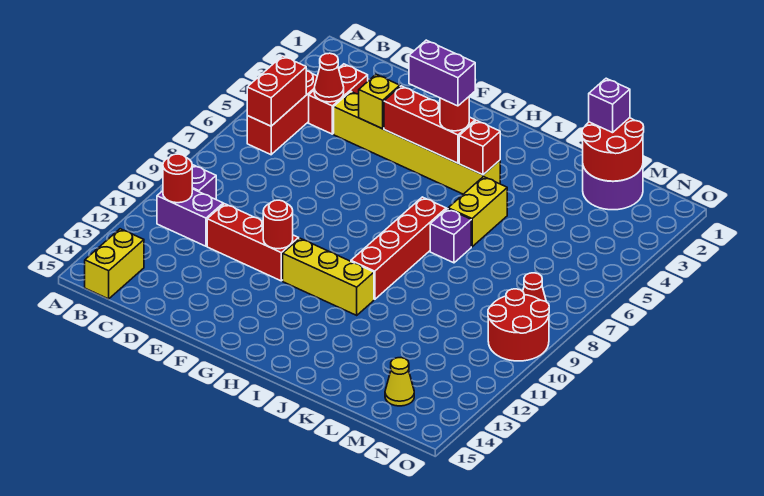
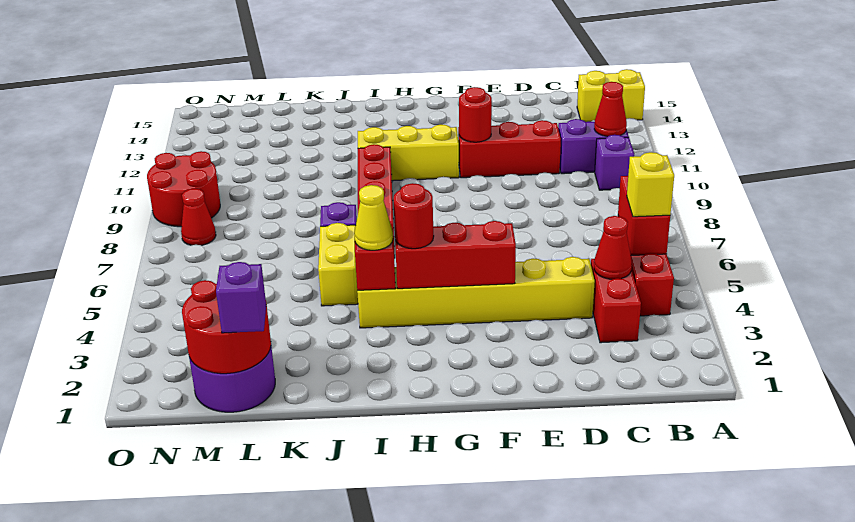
red 1x1 round brick [163,154,192,203] -> red 1x1 cone [594,82,627,137]
yellow 1x2 brick [85,229,144,299] -> yellow 1x2 brick turned to [577,69,645,122]
yellow 1x1 brick [359,75,400,129] -> yellow 1x1 brick moved to [627,152,674,217]
purple 1x2 brick [409,40,475,106] -> none
yellow 1x1 cone [385,358,414,406] -> yellow 1x1 cone moved to [354,185,393,250]

